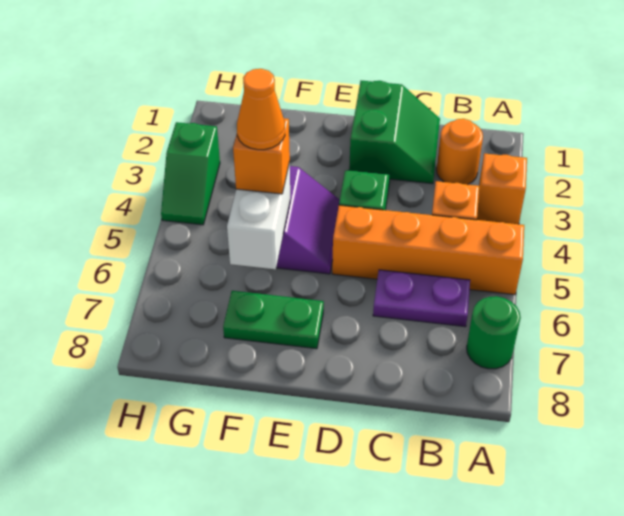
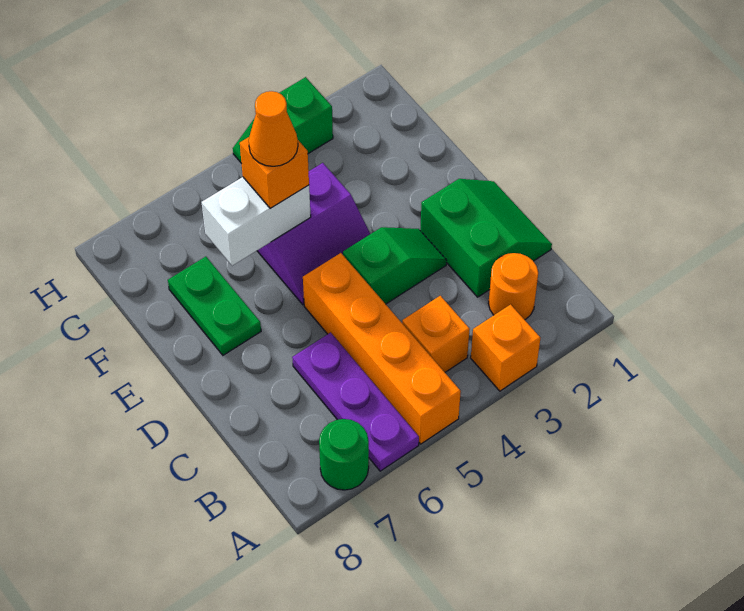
purple 1x2 plate [373,270,470,327] -> purple 1x3 plate [292,332,419,471]
green 2x2 slope [349,81,440,184] -> green 2x2 slope turned to [420,179,552,297]

